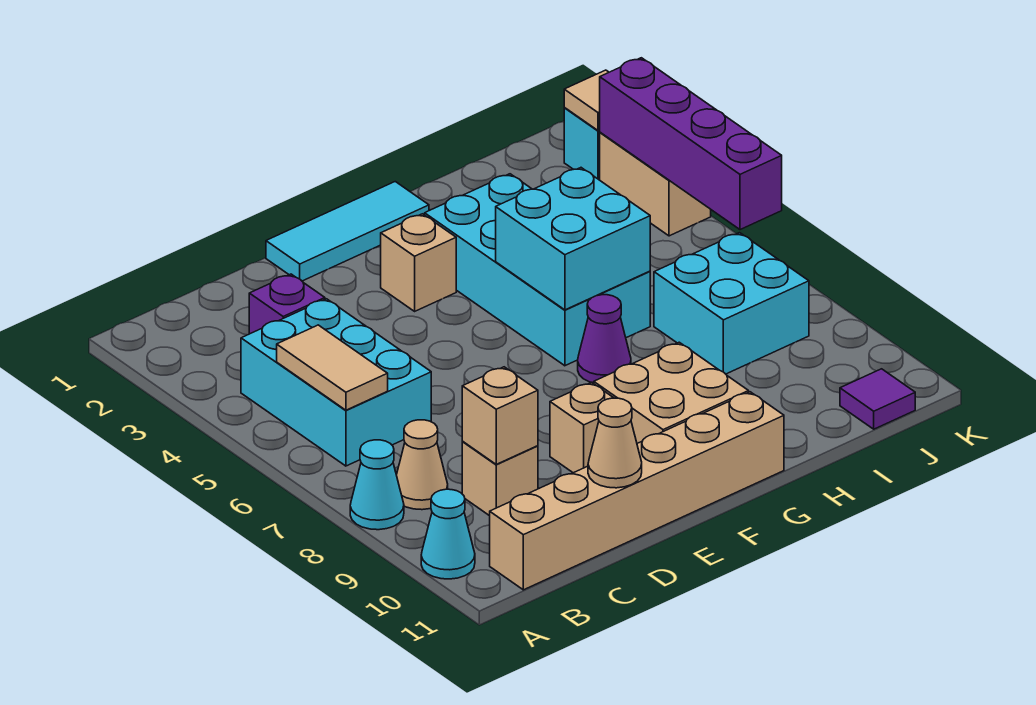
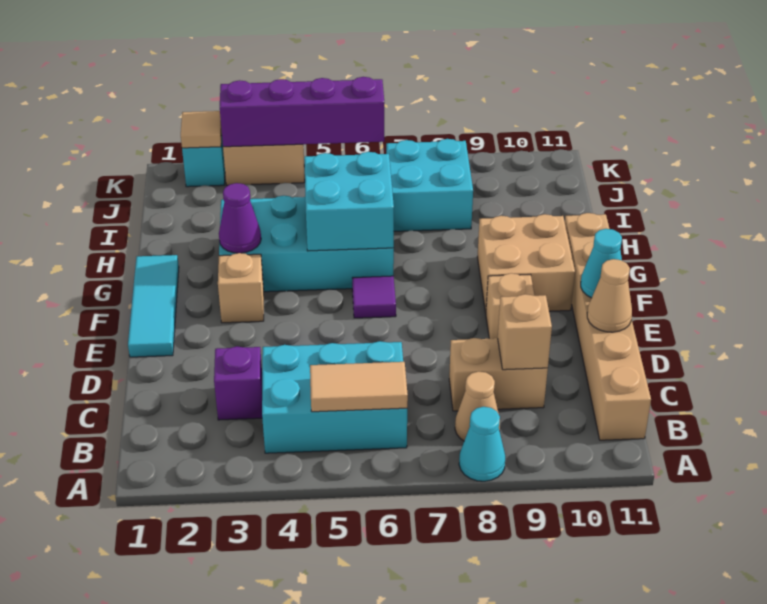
cyan 1x1 cone [421,489,475,579] -> cyan 1x1 cone moved to [581,229,622,298]
tan 1x1 brick [462,442,538,516] -> tan 1x2 brick [449,338,548,411]
purple 1x1 cone [578,295,631,383] -> purple 1x1 cone moved to [219,183,261,253]
purple 1x1 tile [840,369,915,429] -> purple 1x1 tile moved to [352,276,396,318]

